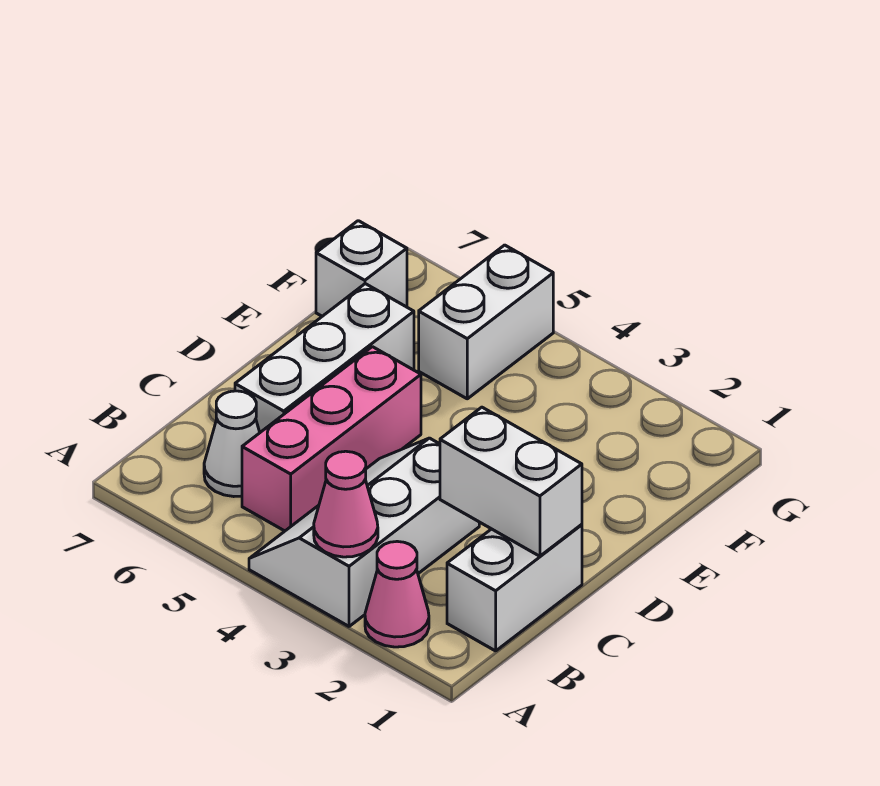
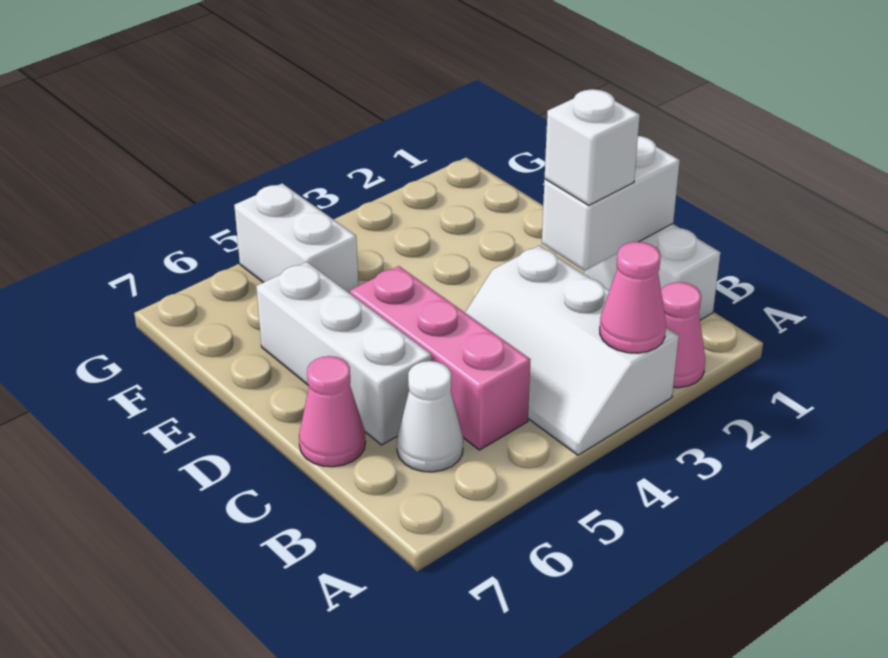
none -> pink 1x1 cone [299,356,366,467]
white 1x1 brick [316,221,407,316] -> white 1x1 brick moved to [545,89,640,205]

